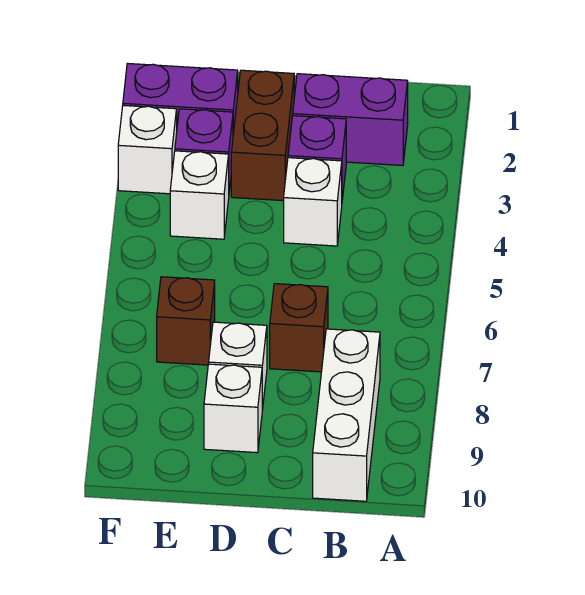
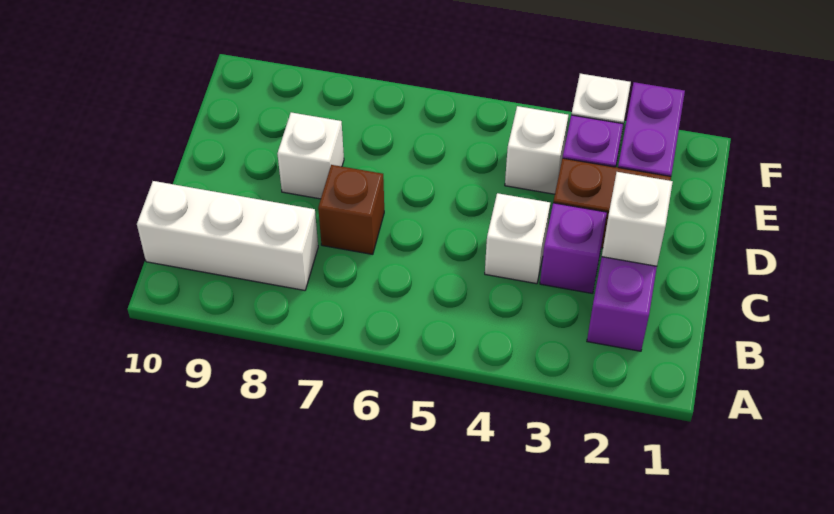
white 1x1 brick [204,364,262,453] -> white 1x1 brick moved to [602,172,673,266]
brown 1x1 brick [157,277,215,365] -> none

